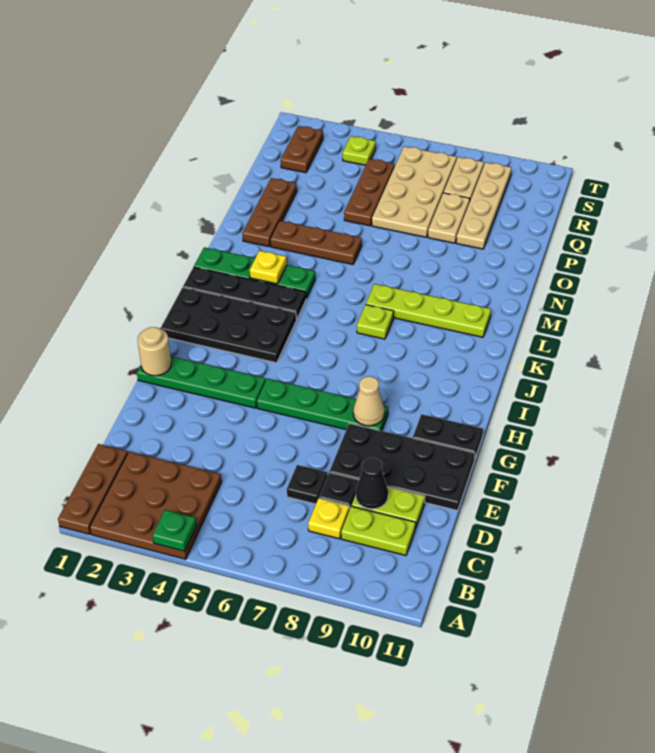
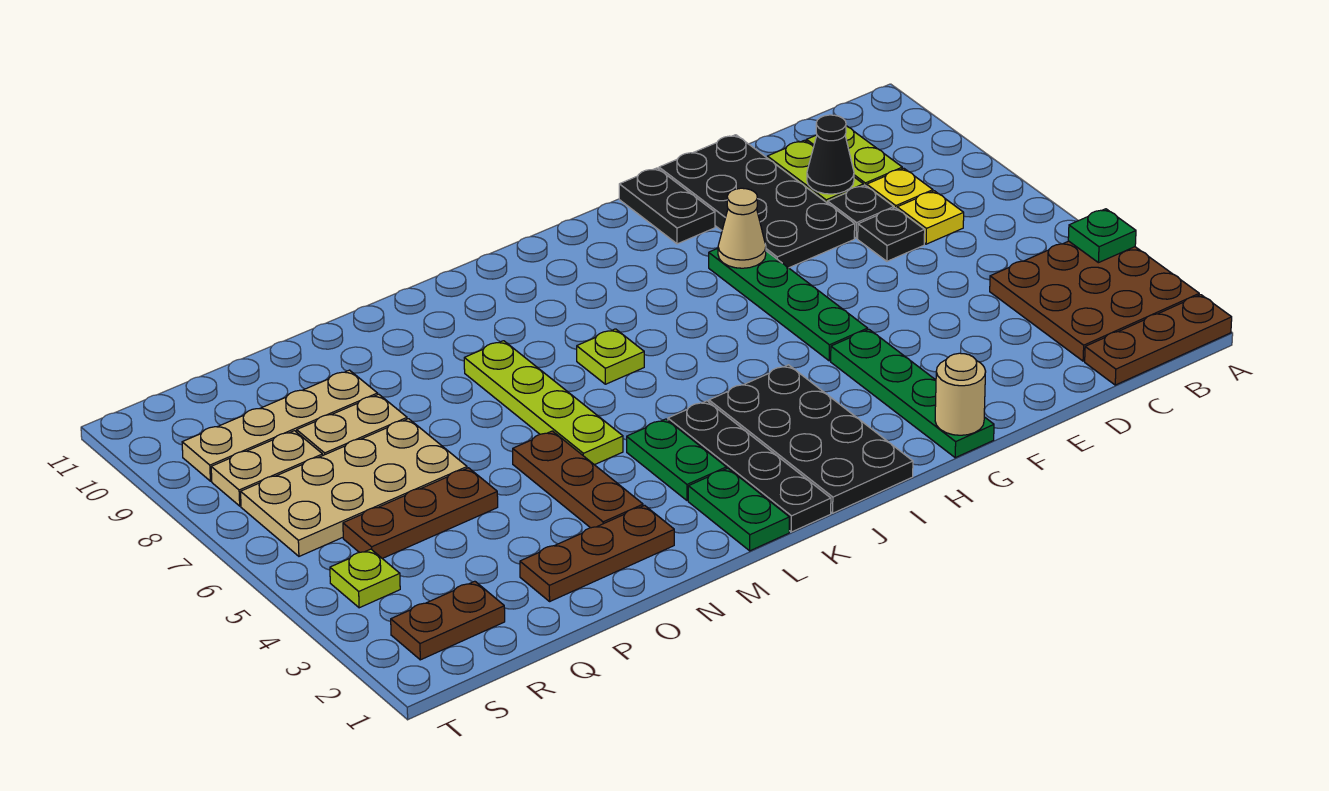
yellow 1x1 plate [250,250,287,284] -> yellow 1x1 plate moved to [897,191,964,244]
lime 1x4 plate [366,284,491,337] -> lime 1x4 plate moved to [464,341,623,465]

